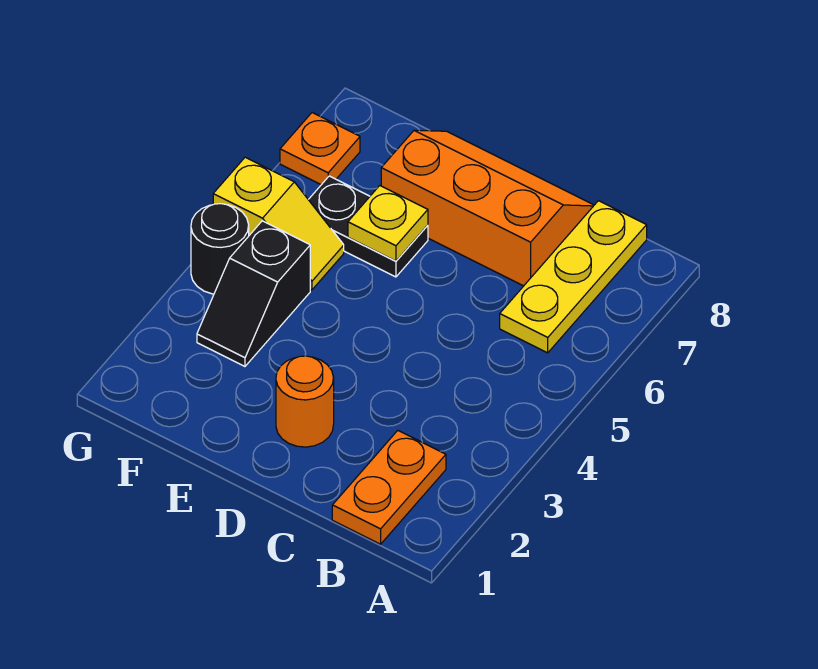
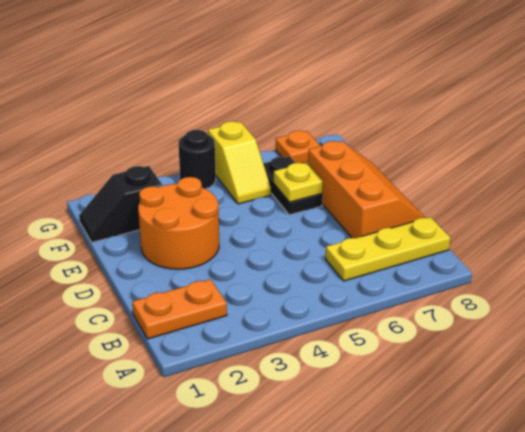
orange 1x1 round brick [276,356,334,447] -> orange 2x2 round brick [138,177,219,269]
black 1x2 slope [197,221,310,366] -> black 1x2 slope moved to [79,166,162,242]

